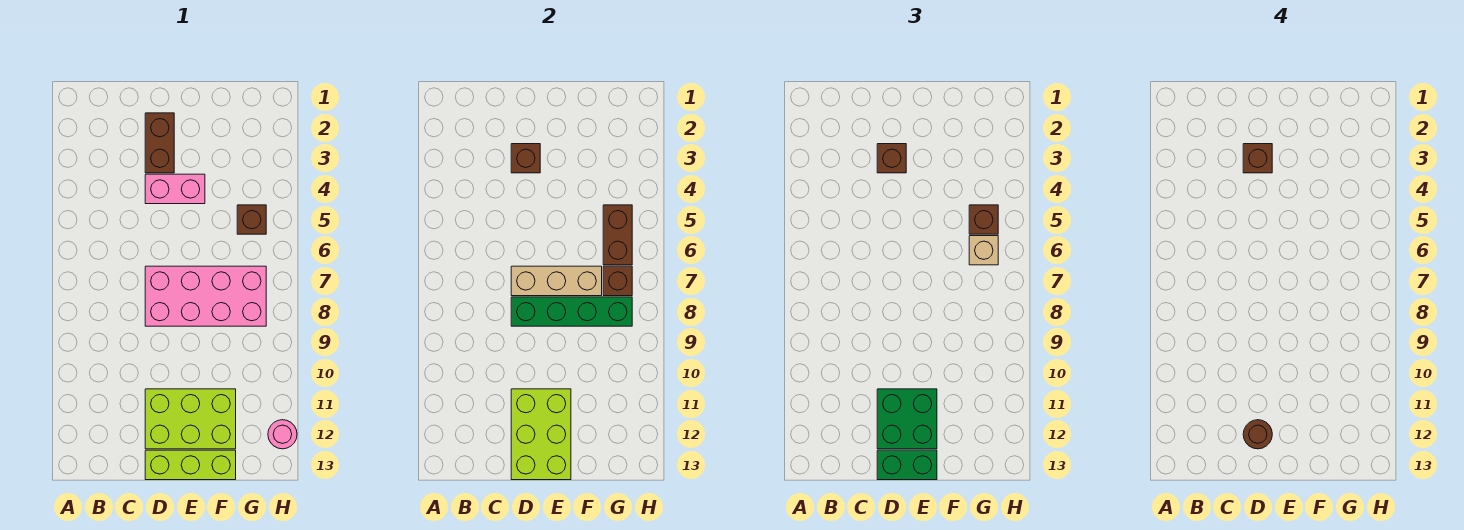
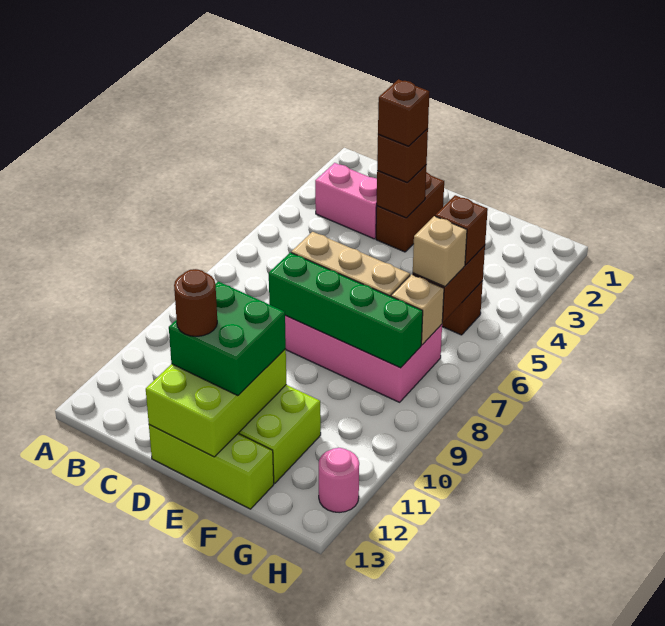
pink 1x2 brick [145,174,205,204] -> pink 1x2 brick moved to [315,163,377,239]
green 1x2 brick [877,450,937,480] -> none
brown 1x1 brick [603,266,632,296] -> tan 1x1 brick [391,274,444,345]

